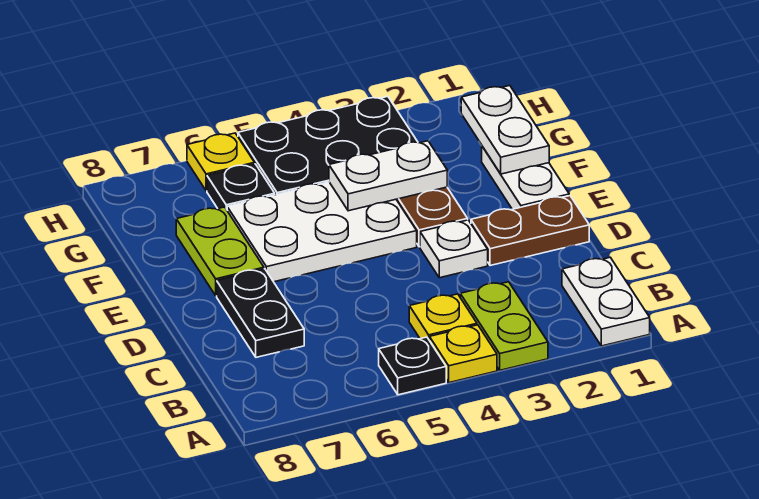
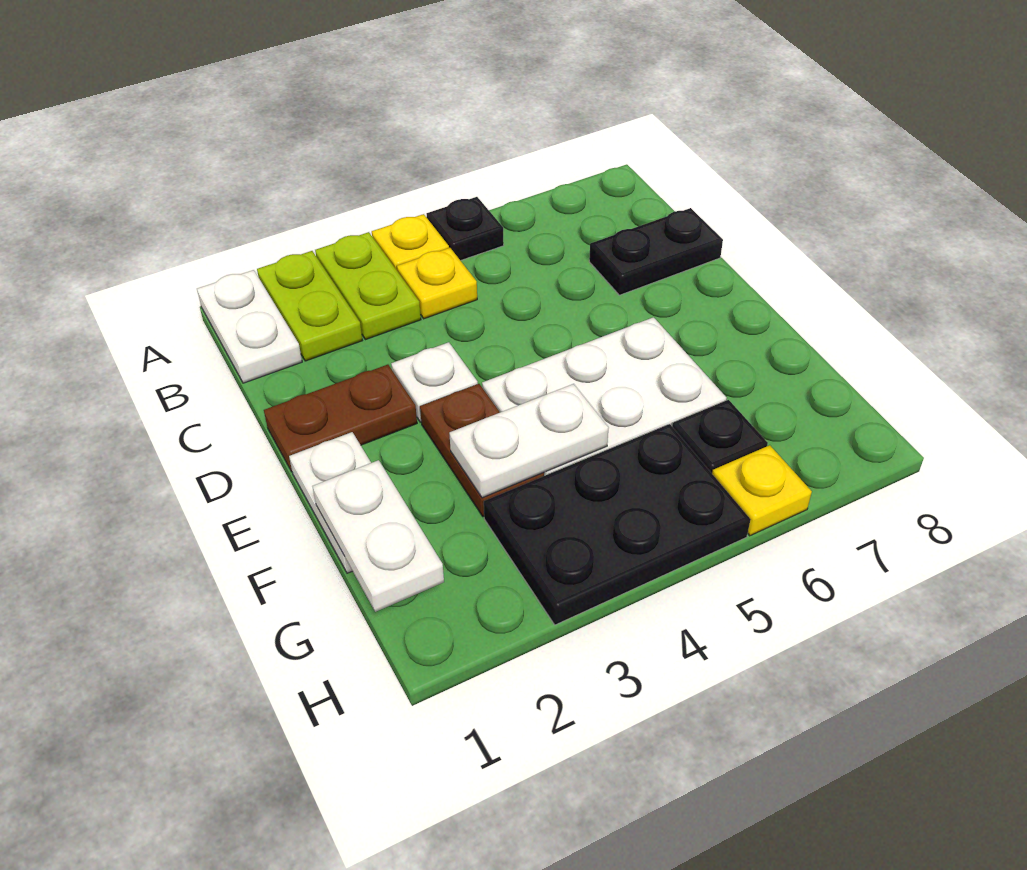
black 1x2 plate [217,269,304,357] -> black 1x2 plate turned to [589,208,723,295]
lime 1x2 plate [176,207,264,296] -> lime 1x2 plate moved to [257,251,362,361]

